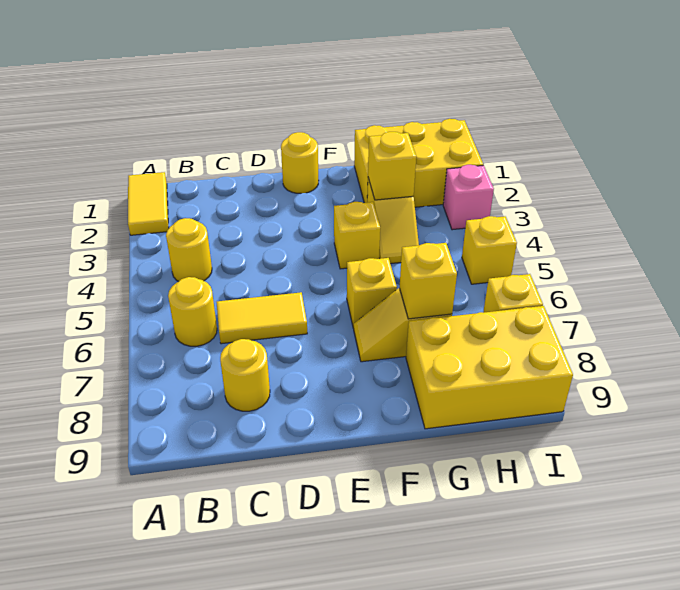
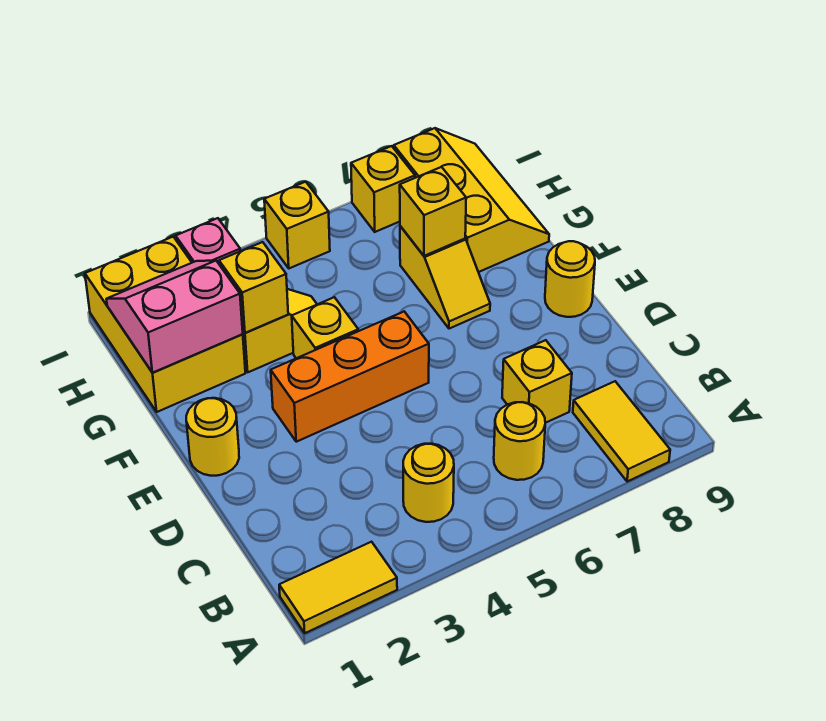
yellow 1x2 tile [217,292,307,344] -> yellow 1x2 tile moved to [573,381,670,482]
yellow 1x1 round brick [220,339,270,411] -> yellow 1x1 round brick moved to [545,241,595,317]
none -> orange 1x3 brick [271,312,429,442]
yellow 1x1 brick [347,258,397,328] -> yellow 1x1 brick moved to [502,340,572,423]
none -> pink 2x2 slope [106,260,243,373]
yellow 2x3 brick [406,306,573,429] -> yellow 2x3 slope [394,128,549,272]

